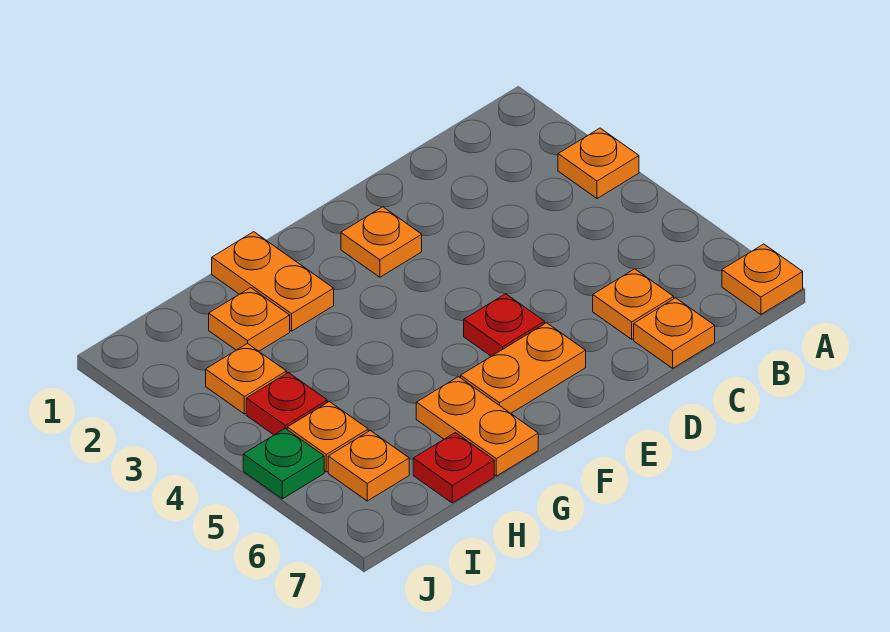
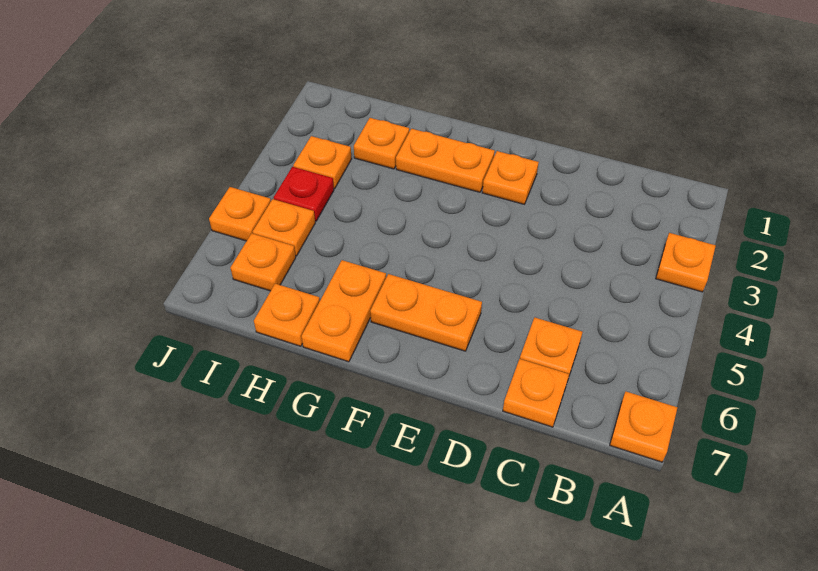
red 1x1 plate [464,294,545,356] -> none
orange 1x2 plate [212,232,334,331] -> orange 1x2 plate turned to [396,129,495,192]
red 1x1 plate [413,433,494,503] -> orange 1x1 plate [254,284,320,346]
green 1x1 plate [243,428,324,499] -> orange 1x1 plate [209,187,271,241]

